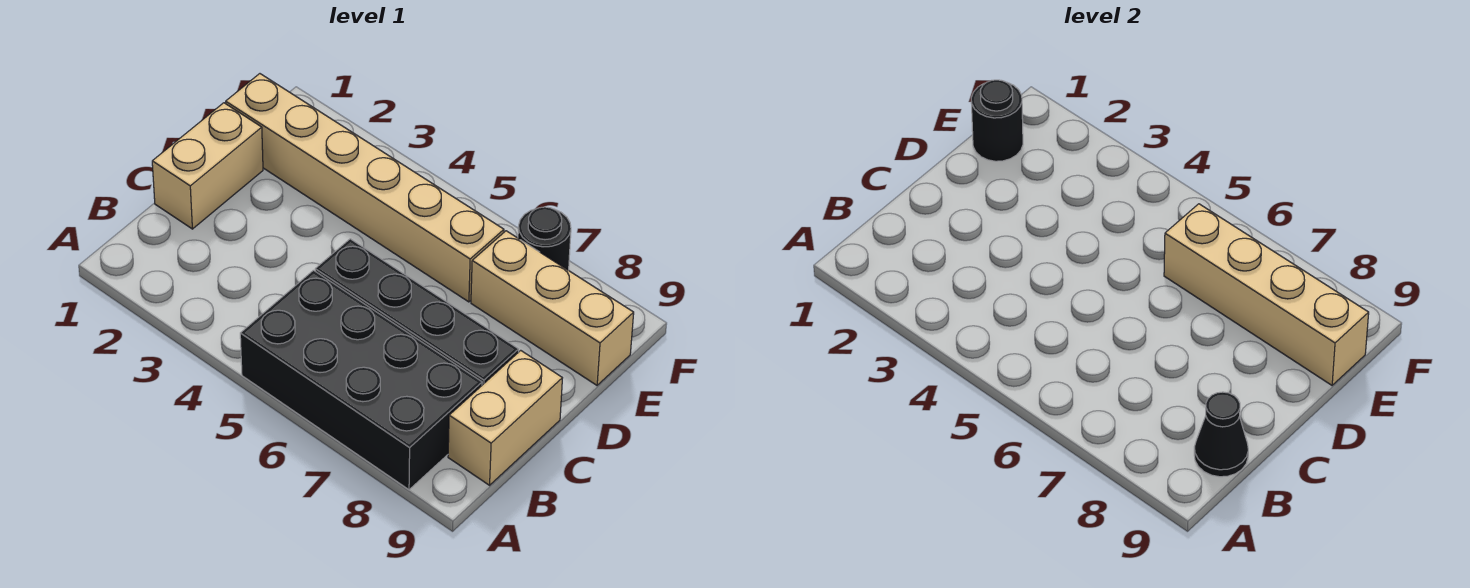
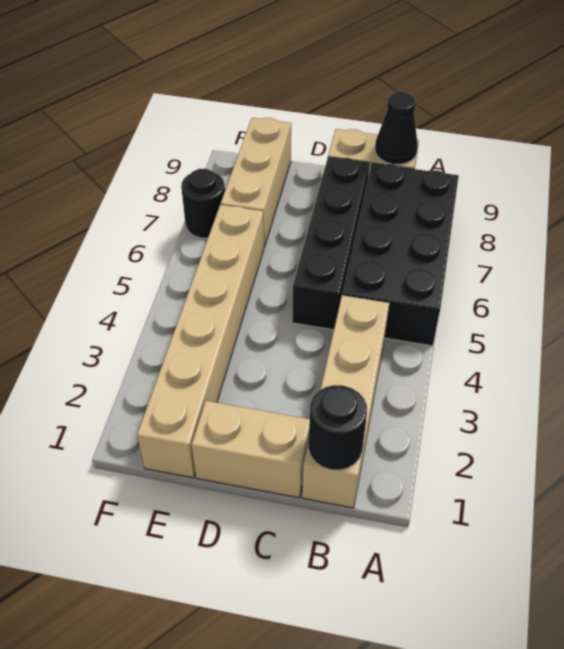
black 1x1 round brick [971,80,1023,161] -> black 1x1 round brick moved to [308,385,367,470]
tan 1x4 brick [1164,204,1369,385] -> tan 1x4 brick moved to [302,295,389,508]

